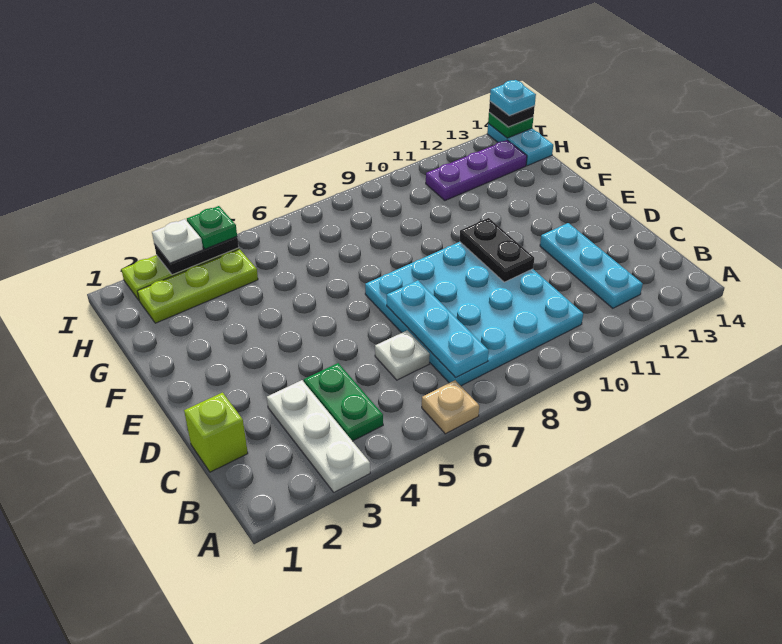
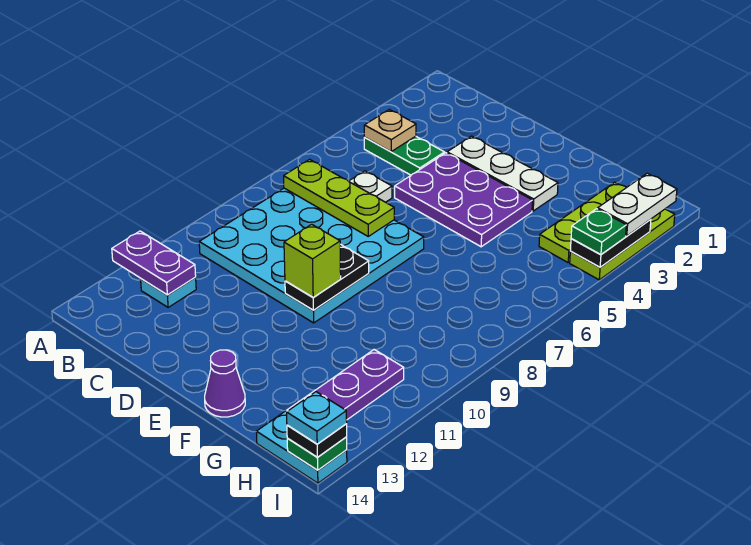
white 1x3 plate [267,380,370,492] -> white 1x3 plate moved to [447,136,558,211]
tan 1x1 plate [422,380,479,434] -> tan 1x1 plate moved to [364,109,416,152]
none -> purple 1x2 plate [112,231,196,295]
cyan 1x3 plate [387,280,489,378] -> lime 1x3 plate [284,159,394,236]
cyan 1x3 plate [540,223,643,308] -> cyan 1x1 plate [141,278,196,307]
lime 1x1 brick [184,393,248,472] -> lime 1x1 brick moved to [284,224,341,297]
none -> purple 2x3 plate [395,153,533,247]
black 1x2 plate [460,218,534,282] -> black 1x2 plate turned to [285,244,369,310]
none -> purple 1x1 cone [205,350,245,417]
white 1x1 plate [152,219,203,263] -> white 1x2 plate [598,173,677,236]

